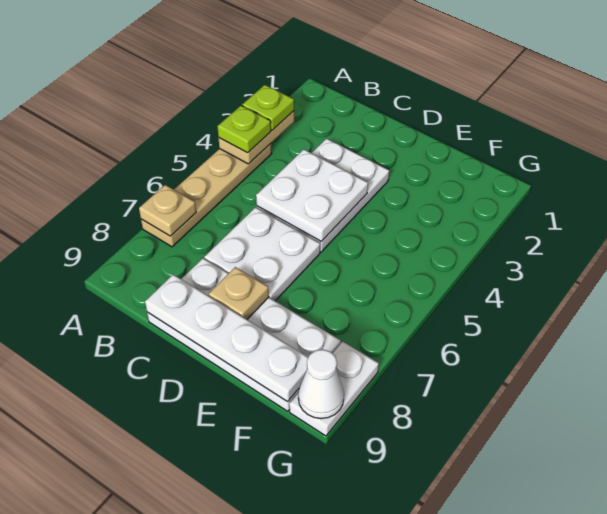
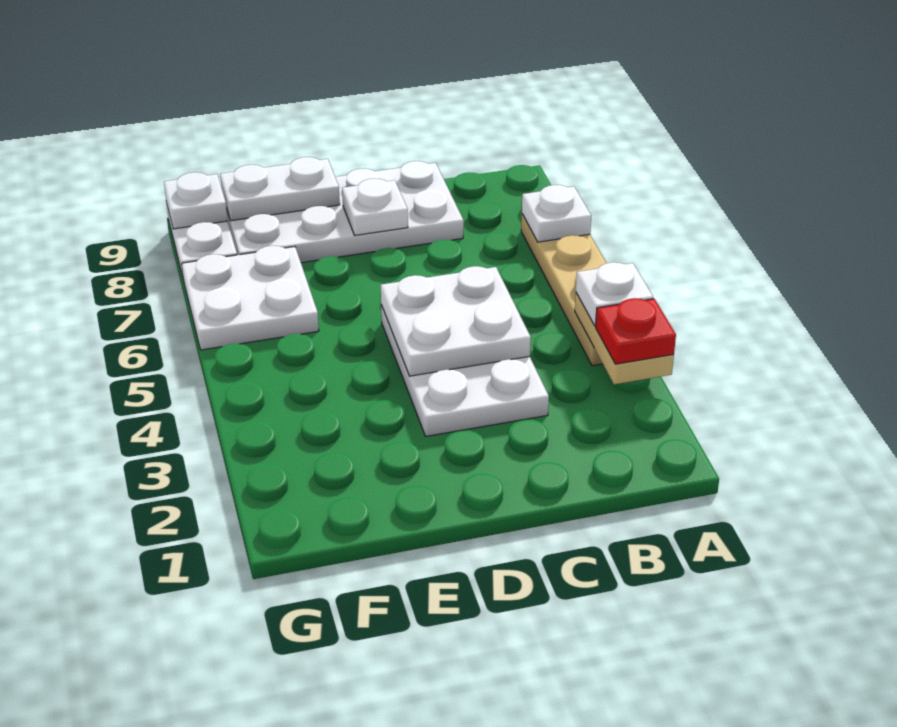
lime 1x1 plate [242,85,294,130] -> red 1x1 plate [596,298,676,364]
lime 1x1 plate [217,106,271,153] -> white 1x1 plate [576,262,653,326]
tan 1x1 plate [139,185,196,236] -> white 1x1 plate [522,185,591,242]
white 2x2 plate [204,207,320,301] -> white 2x2 plate moved to [182,246,319,350]
white 1x4 plate [145,274,308,402] -> white 1x2 plate [220,157,340,221]
tan 1x1 plate [209,267,269,319] -> white 1x1 plate [342,179,408,235]
white 1x1 cone [298,350,344,419] -> white 1x1 plate [164,172,228,229]

